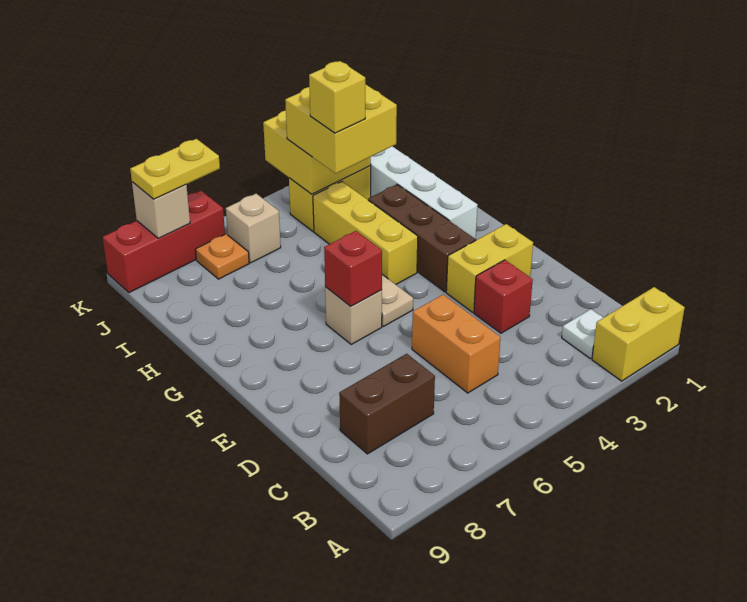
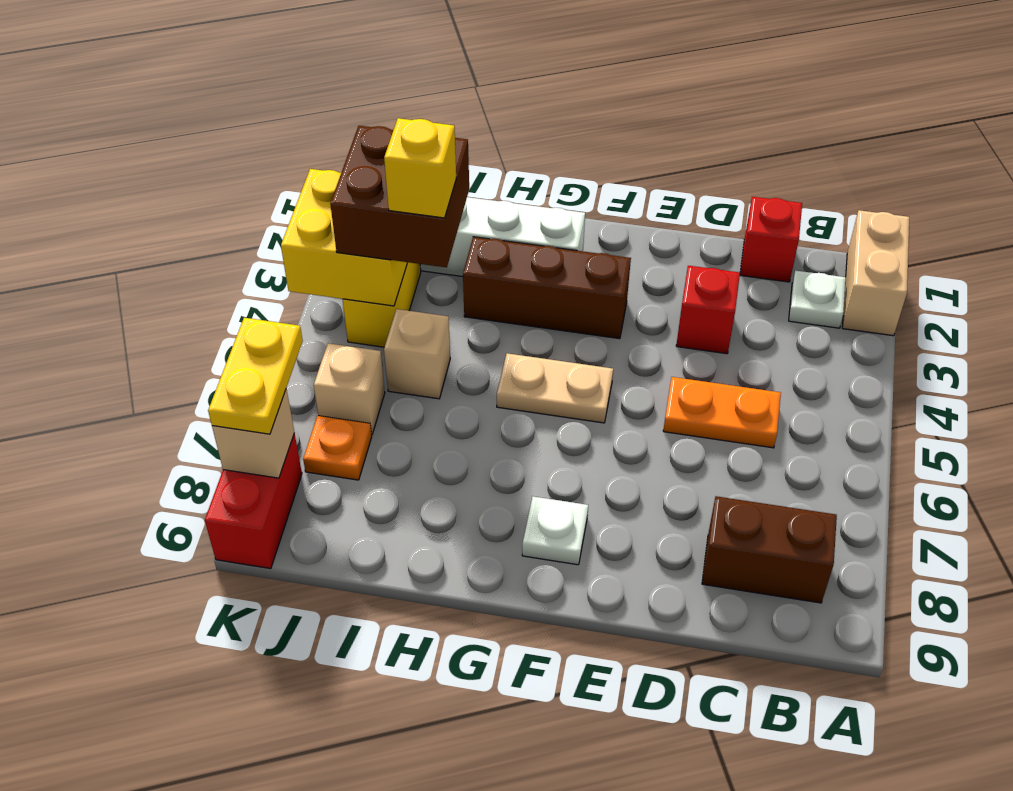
yellow 1x2 brick [592,287,685,381] -> tan 1x2 brick [842,210,909,336]
orange 1x2 brick [412,295,501,393] -> orange 1x2 plate [663,377,781,448]
brown 1x2 brick [339,354,435,454] -> brown 1x2 brick turned to [702,496,837,603]
yellow 1x2 brick [446,224,533,312] -> none
tan 1x1 brick [325,287,382,344] -> tan 1x1 brick moved to [384,309,450,399]
red 1x1 brick [324,231,382,306] -> red 1x1 brick moved to [740,197,802,282]
none -> white 1x1 plate [522,496,588,565]
yellow 1x3 brick [313,182,418,284] -> none
yellow 2x2 brick [285,84,397,173] -> brown 2x2 brick [330,126,469,268]
red 1x3 brick [103,191,225,293] -> red 1x2 brick [205,433,302,569]

